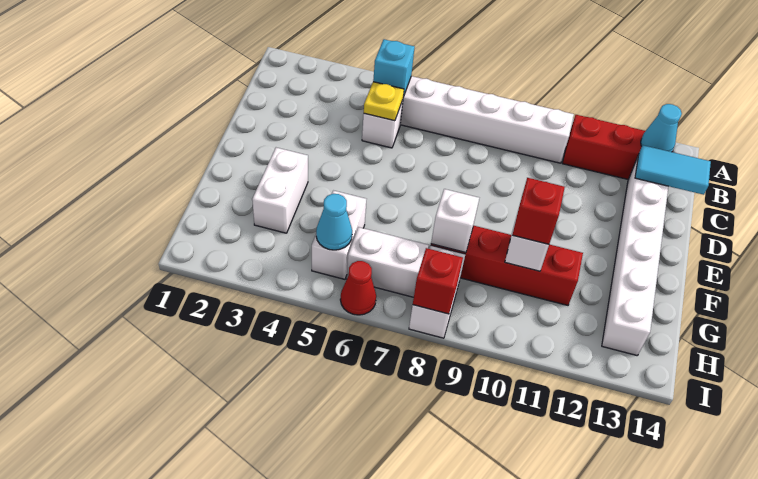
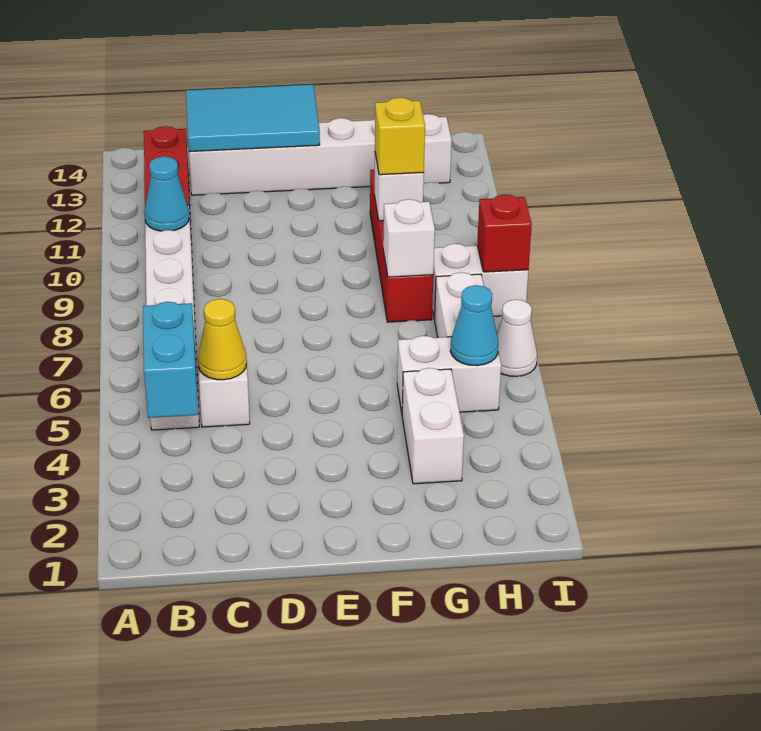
cyan 1x1 brick [373,39,415,97] -> cyan 1x2 brick [143,302,198,418]
cyan 1x1 cone [641,104,682,152] -> cyan 1x1 cone moved to [144,156,189,231]
yellow 1x1 plate [364,82,404,121] -> yellow 1x1 cone [198,299,247,380]
cyan 1x2 tile [635,145,711,195] -> cyan 2x3 tile [186,85,320,152]
white 1x2 brick [252,148,308,233] -> white 1x2 brick turned to [402,368,464,484]
red 1x1 brick [512,178,565,244] -> yellow 1x1 brick [375,98,425,175]
red 1x1 cone [340,261,376,315] -> white 1x1 cone [497,300,537,377]

